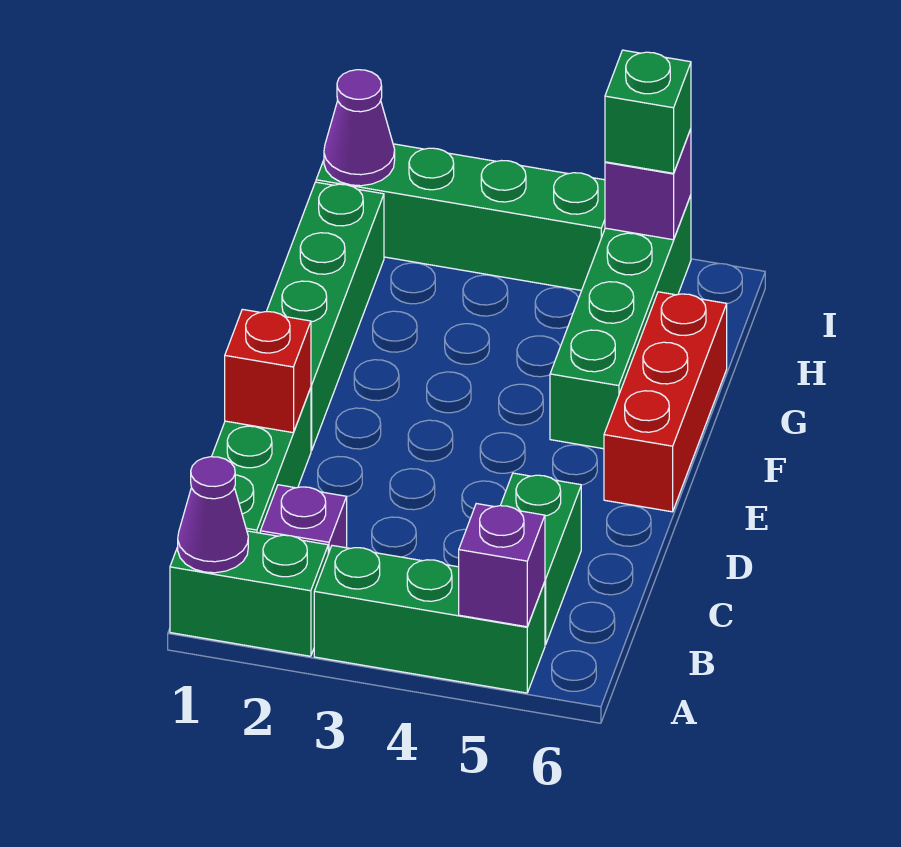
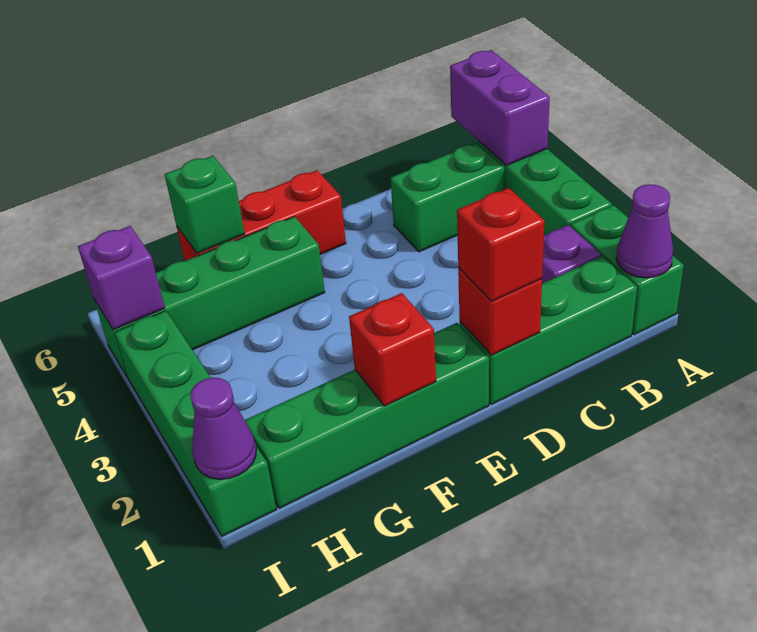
purple 1x1 brick [459,504,545,627] -> purple 1x2 brick [450,50,550,166]
none -> red 1x1 brick [457,188,545,302]
none -> red 1x1 brick [349,293,436,406]
green 1x1 brick [605,50,691,173] -> green 1x1 brick moved to [165,156,245,253]

